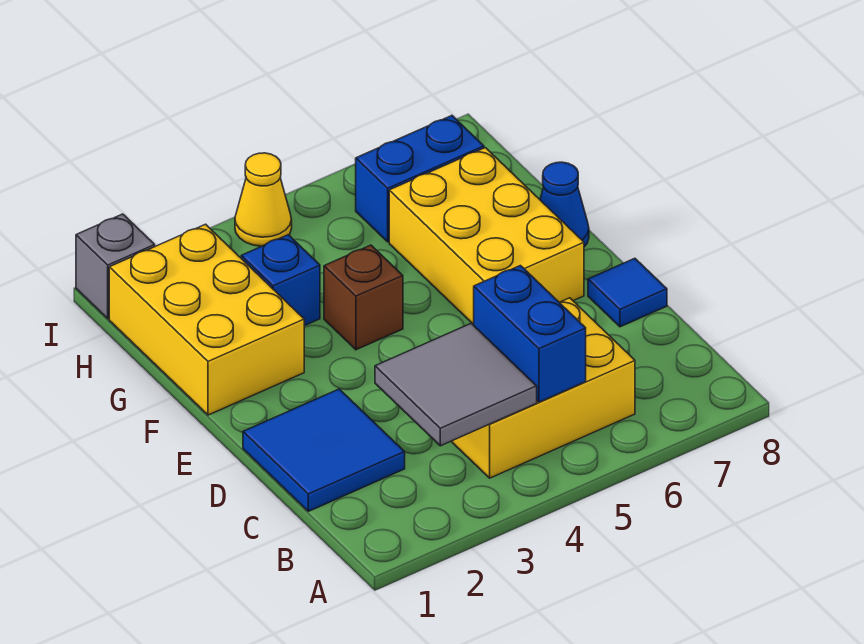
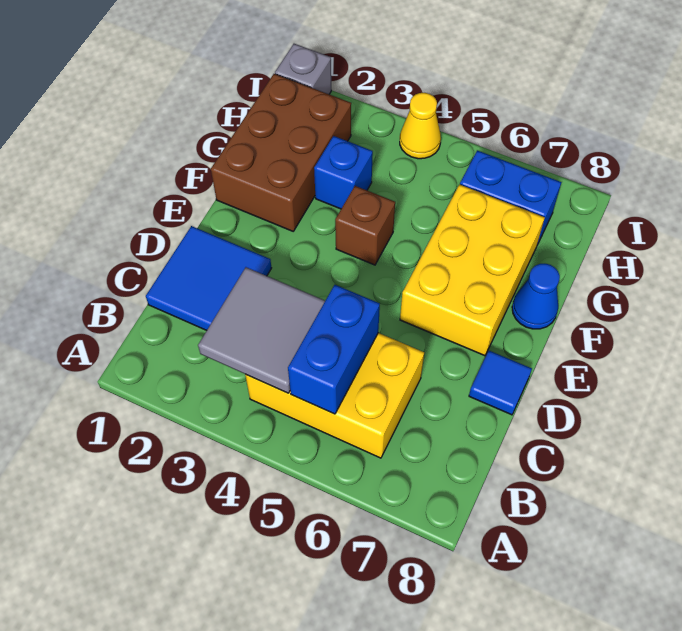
yellow 2x3 brick [109,224,304,415] -> brown 2x3 brick [211,74,351,231]

